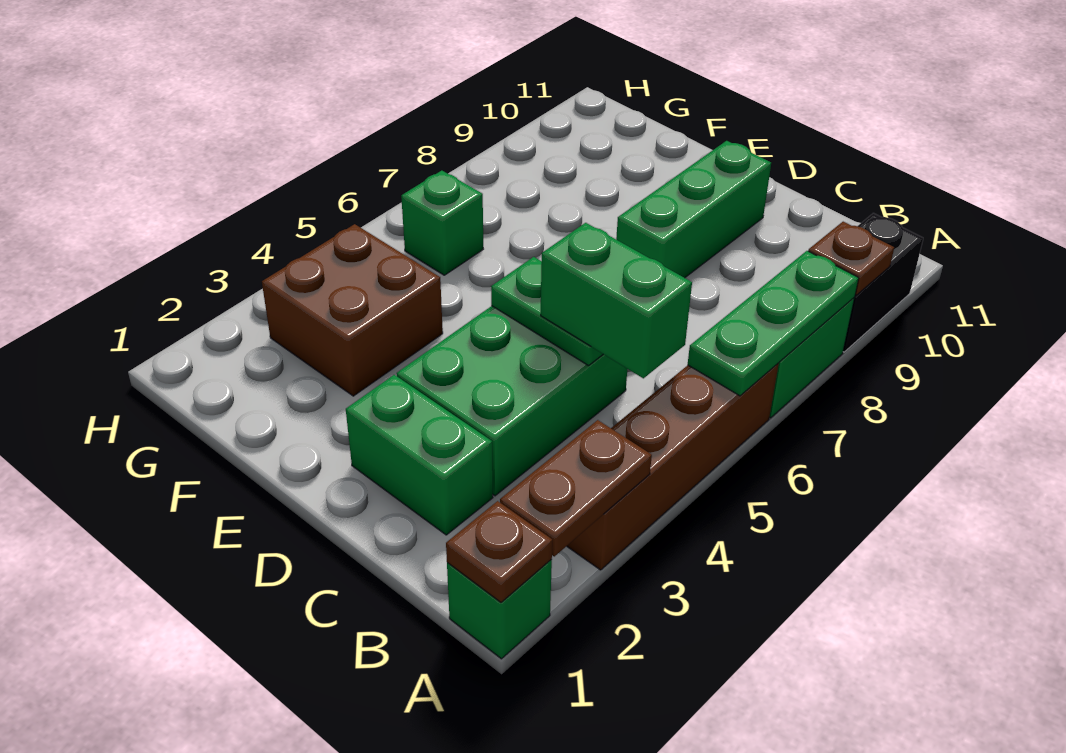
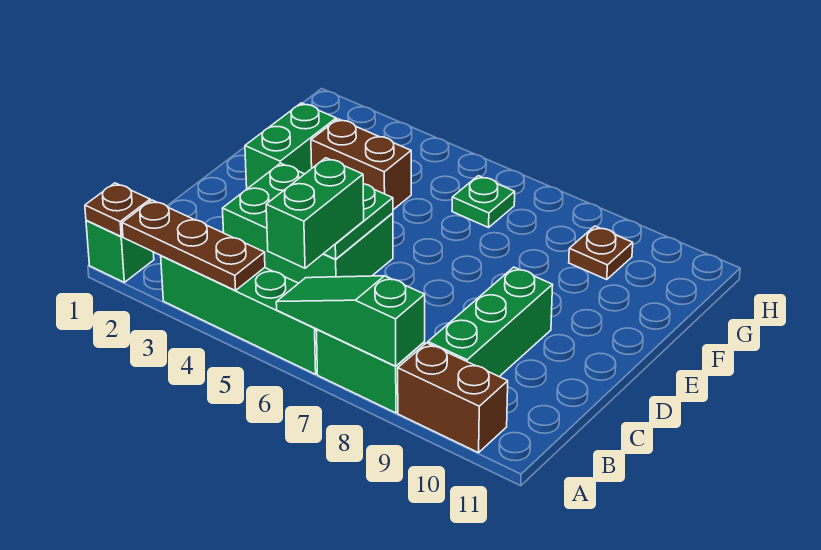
brown 1x2 plate [500,420,652,556] -> brown 1x3 plate [122,200,265,291]
brown 1x4 brick [567,363,779,570] -> green 1x4 brick [161,256,317,374]
green 1x3 plate [688,251,859,396] -> green 1x3 slope [276,276,425,366]
black 1x2 brick [843,213,923,352] -> brown 1x2 brick [398,343,508,453]
brown 1x1 plate [808,222,894,295] -> brown 1x1 plate moved to [569,226,633,279]
green 1x2 brick [346,375,493,535] -> green 1x2 brick moved to [245,103,336,189]
green 1x3 brick [616,141,771,278] -> green 1x3 brick turned to [428,267,553,377]
brown 2x2 brick [262,224,443,396] -> brown 1x2 brick [311,119,411,210]
green 1x1 brick [401,171,483,275] -> green 1x1 plate [452,176,515,228]

